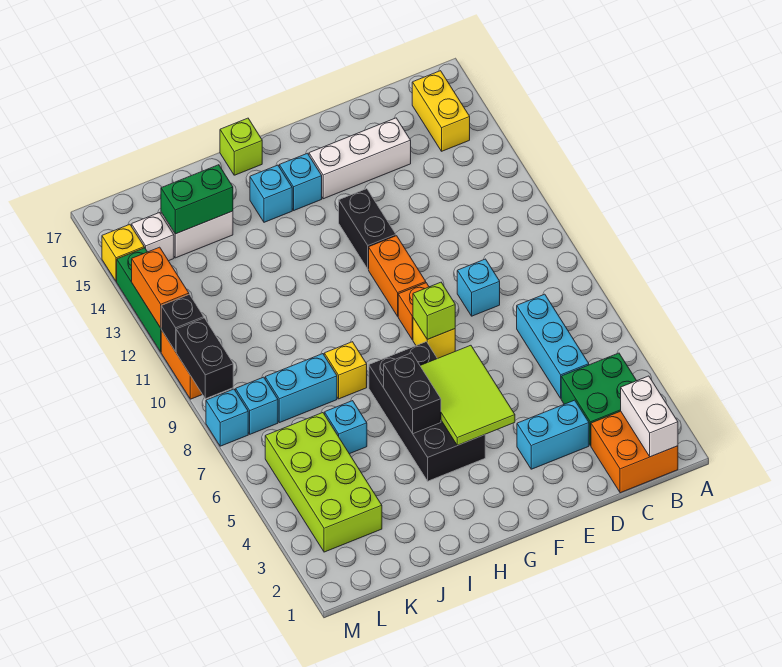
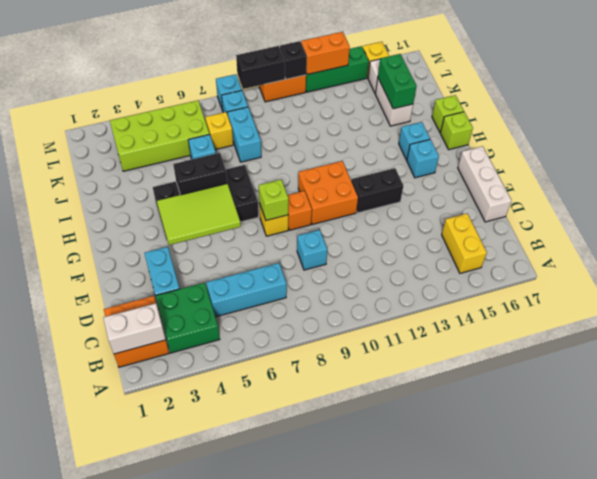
yellow 1x2 brick [412,71,470,151] -> yellow 1x2 brick turned to [442,214,487,273]
white 1x3 brick [309,118,411,199] -> white 1x3 brick moved to [458,146,512,222]
orange 1x2 brick [369,236,426,316] -> orange 2x2 brick [298,161,358,224]
yellow 1x1 brick [324,342,367,399] -> yellow 1x1 brick moved to [205,112,233,150]
none -> lime 1x1 brick [432,95,464,133]

